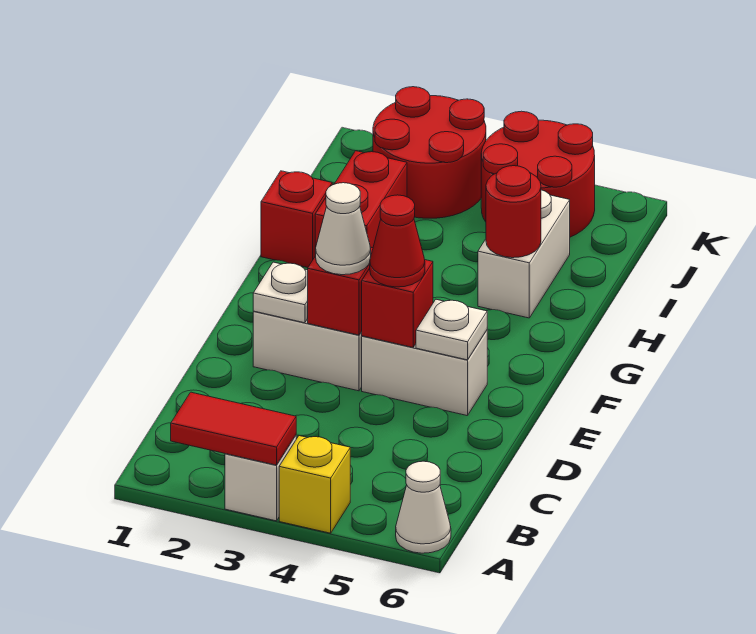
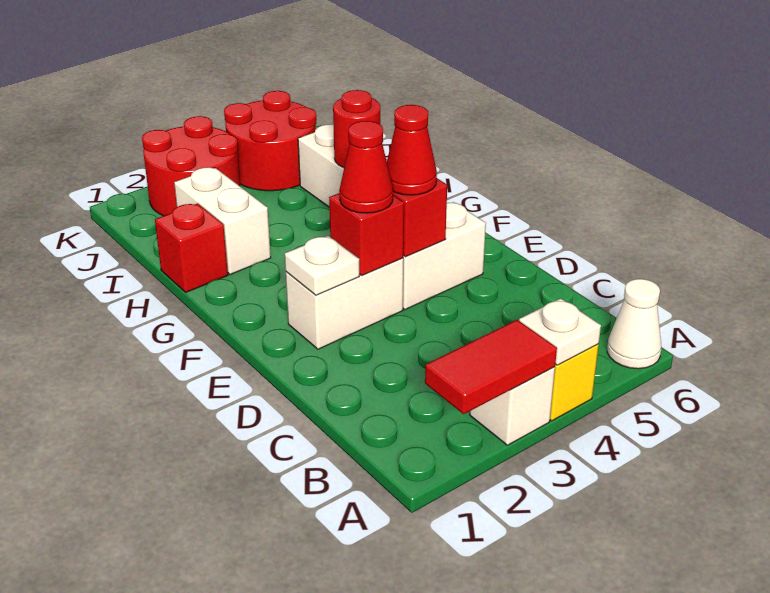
white 1x1 cone [315,183,371,275] -> red 1x1 cone [339,121,393,213]
white 1x1 plate [416,299,487,360] -> white 1x1 plate moved to [519,298,601,365]
red 1x2 brick [315,151,407,255] -> white 1x2 brick [174,167,271,274]

